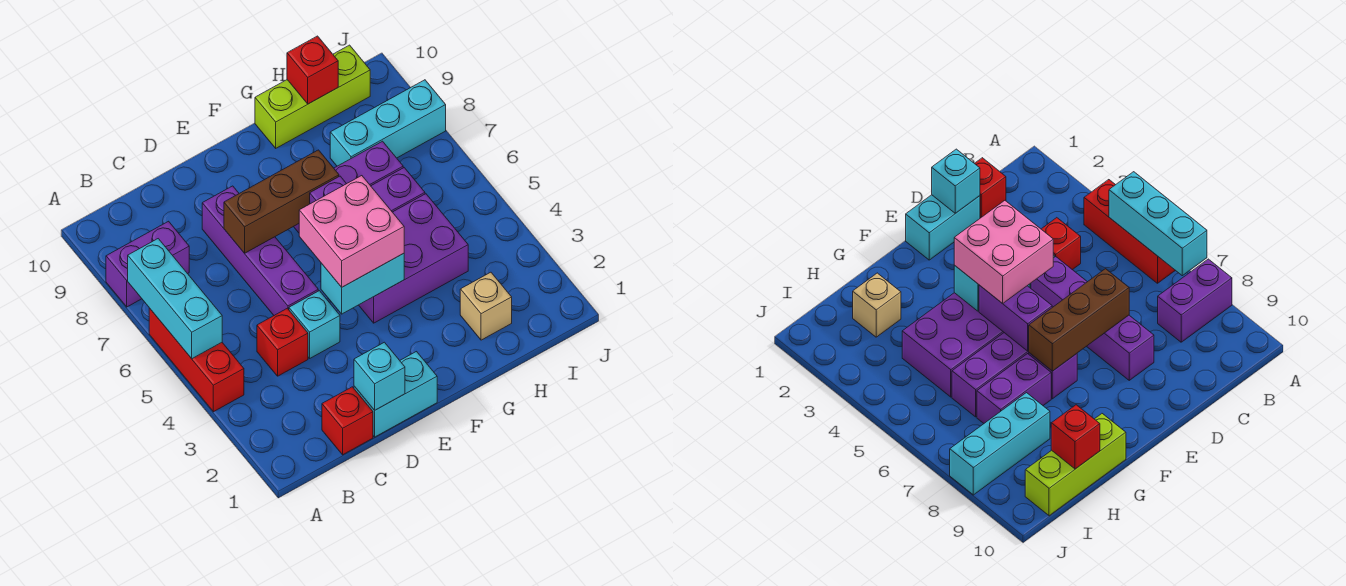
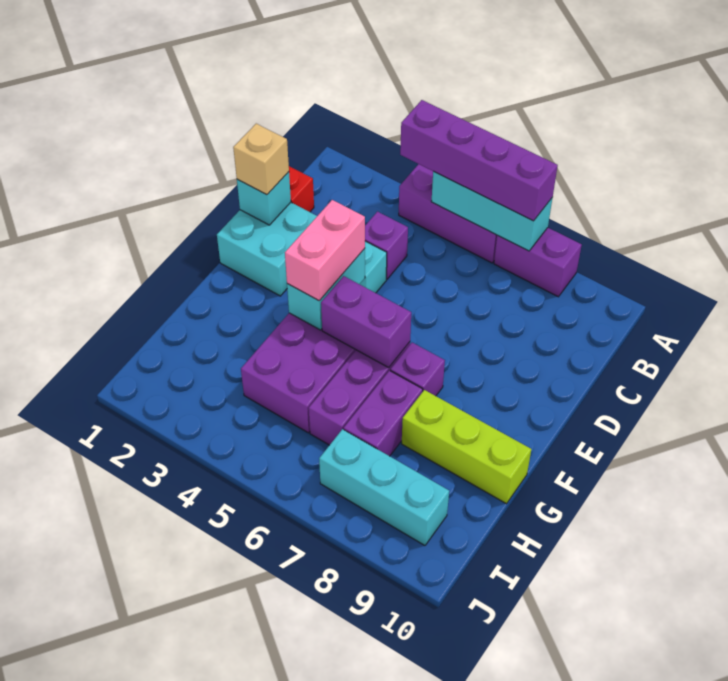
red 1x3 brick [149,308,244,412] -> purple 1x3 brick [399,164,497,263]
purple 1x2 brick [106,221,189,307] -> purple 1x2 brick turned to [494,228,582,297]
red 1x1 brick [257,308,308,376] -> purple 1x1 brick [365,212,408,279]
cyan 1x2 brick [354,352,437,437] -> cyan 2x2 brick [217,202,317,296]
purple 1x4 brick [202,186,318,315] -> purple 1x4 brick moved to [400,100,558,221]
brown 1x3 brick [224,150,339,253] -> none
pink 2x2 brick [299,176,404,287] -> pink 1x2 brick [285,200,365,301]
lime 1x3 brick [255,45,370,148] -> lime 1x3 brick turned to [402,390,531,504]
tan 1x1 brick [460,272,512,340] -> tan 1x1 brick moved to [233,124,289,195]
cyan 1x3 brick [330,80,446,166] -> cyan 1x3 brick turned to [319,429,449,545]
red 1x1 brick [287,36,338,104] -> none

